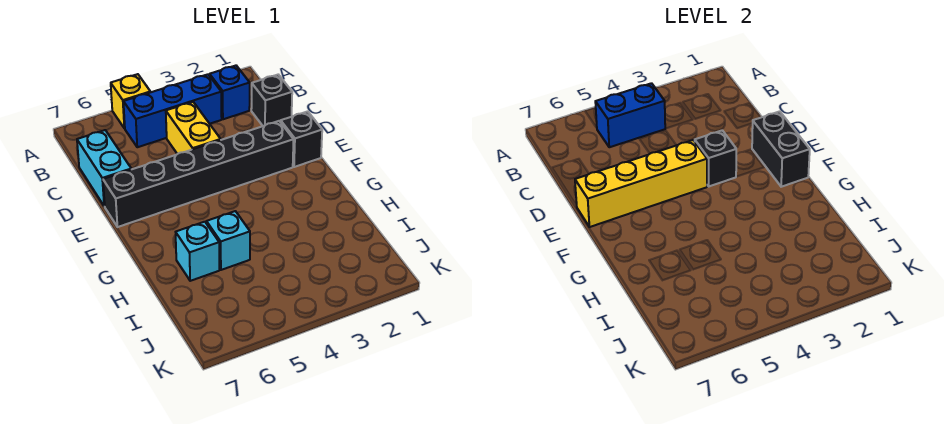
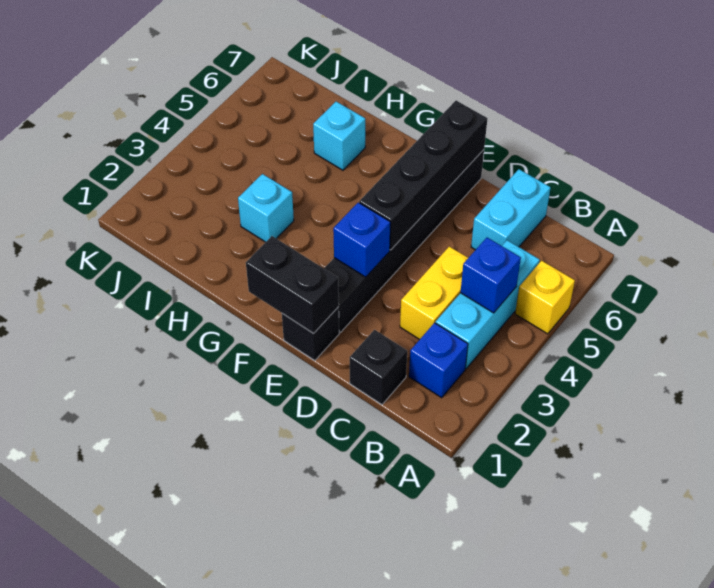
blue 1x3 brick [123,74,222,147] -> cyan 1x3 brick [436,240,540,369]
blue 1x2 brick [595,83,665,147] -> blue 1x1 brick [460,238,521,313]
yellow 1x2 brick [166,102,221,154] -> yellow 1x2 brick turned to [400,247,468,339]
cyan 1x2 brick [77,130,131,206] -> cyan 1x2 brick turned to [471,169,551,250]
black 1x1 brick [695,130,736,186] -> blue 1x1 brick [333,202,390,277]
yellow 1x4 brick [575,140,707,227] -> black 1x4 brick [359,101,488,250]
cyan 1x1 brick [206,211,250,270] -> cyan 1x1 brick moved to [238,174,294,242]

